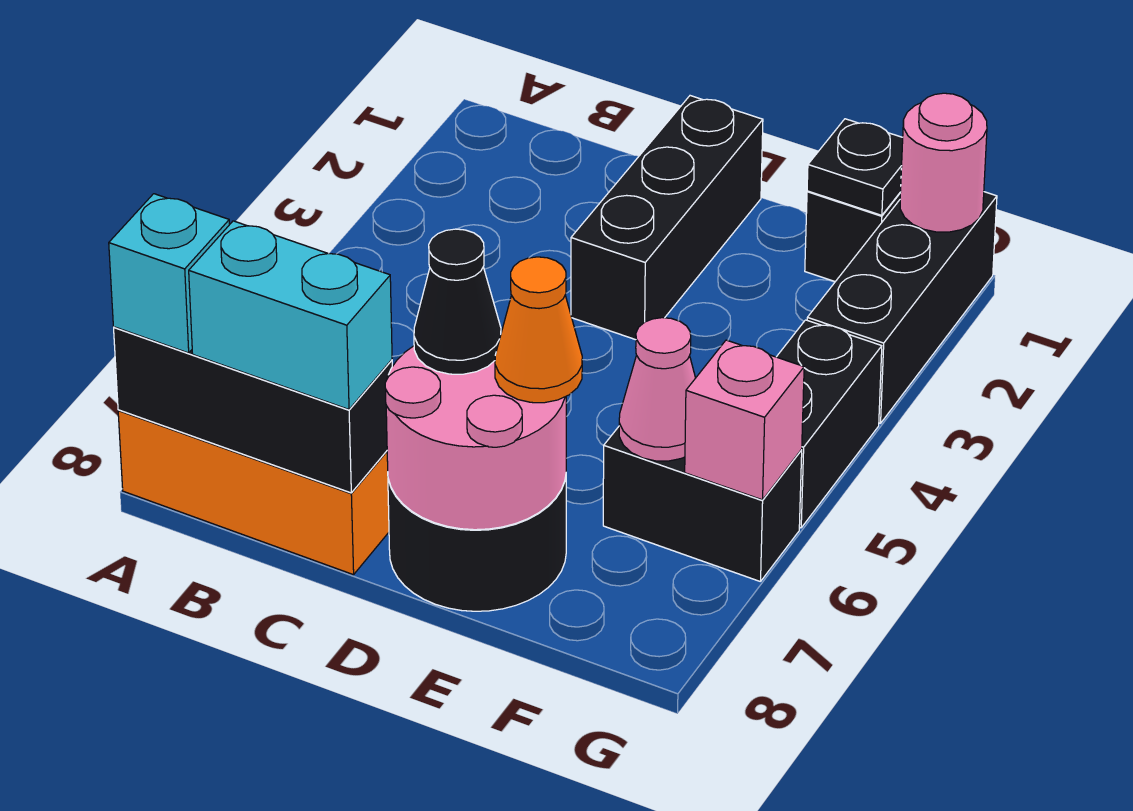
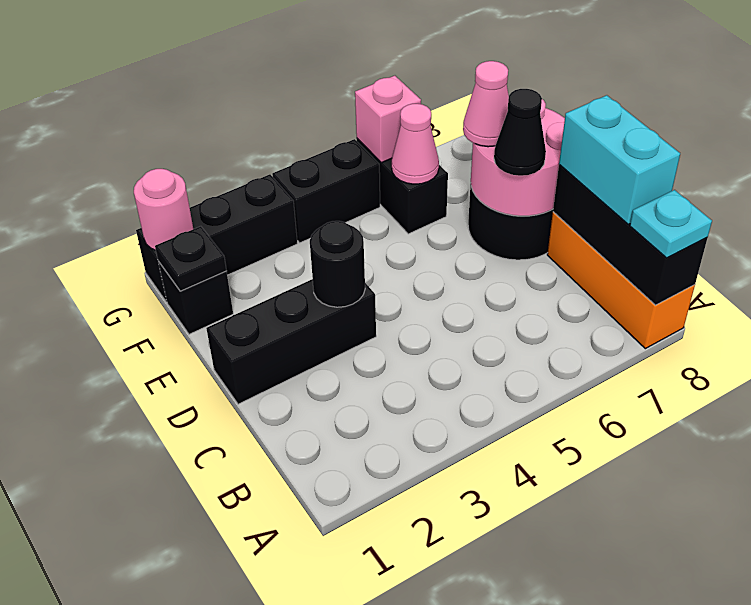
cyan 1x1 brick [109,194,229,353] -> cyan 1x1 plate [630,190,712,258]
none -> black 1x1 round brick [310,221,365,307]
orange 1x1 cone [495,257,582,403] -> pink 1x1 cone [463,61,509,147]

